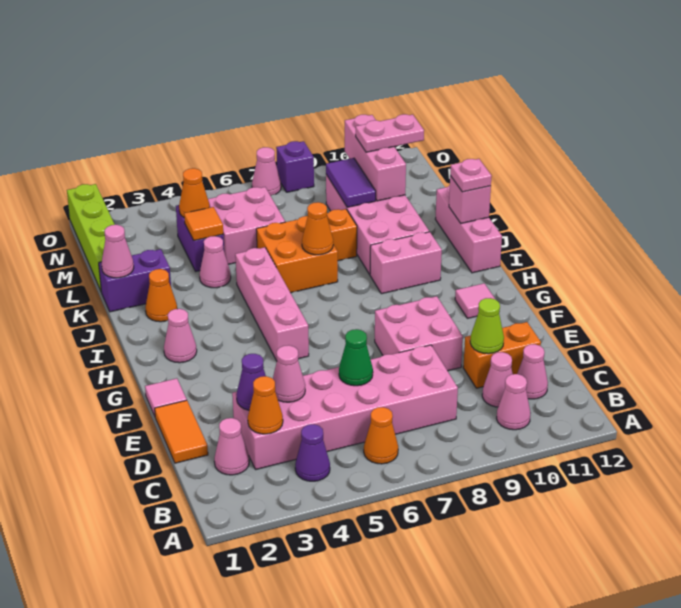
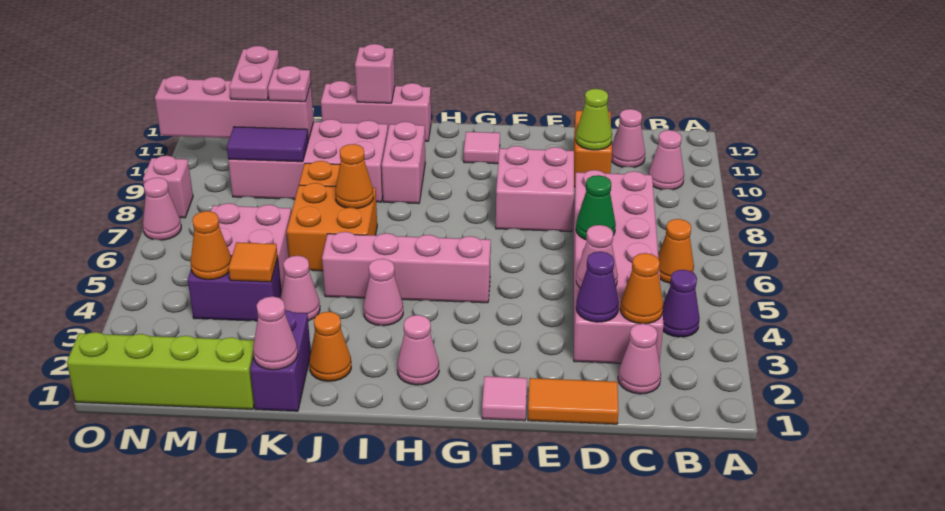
pink 1x1 cone [482,352,513,407] -> pink 1x1 cone moved to [363,259,403,326]
pink 1x1 plate [450,159,492,192] -> pink 1x1 plate moved to [268,66,311,102]
pink 1x3 brick [345,115,406,201] -> pink 1x4 brick [155,76,314,140]
purple 1x1 brick [276,141,314,192] -> pink 1x1 brick [143,156,193,218]

